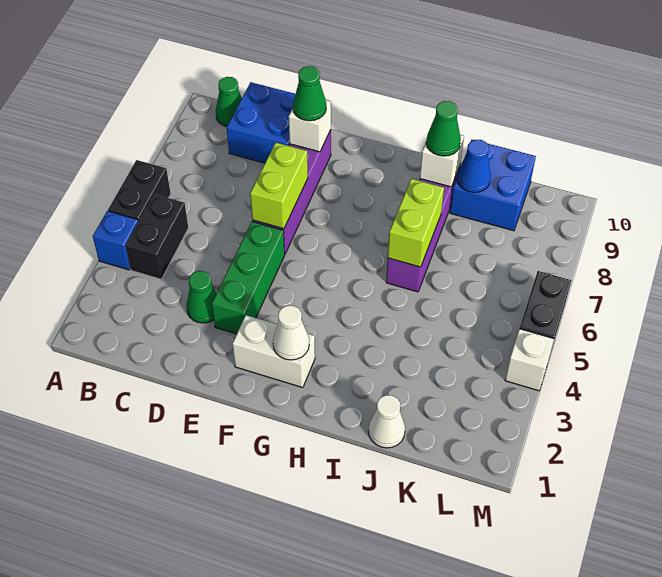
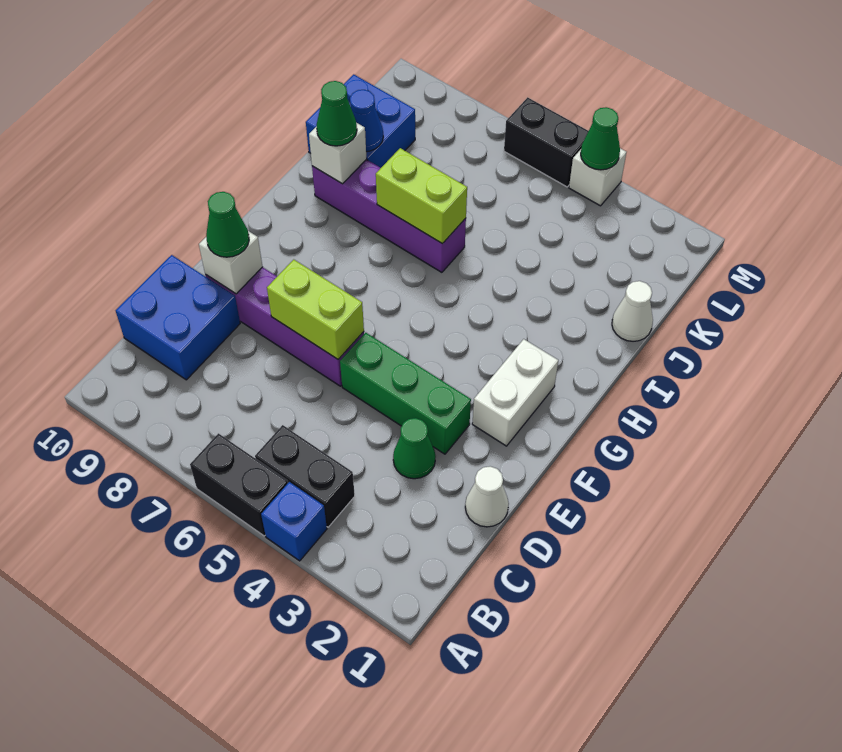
green 1x1 cone [216,77,242,126] -> green 1x1 cone moved to [581,107,620,170]
white 1x1 cone [273,305,309,360] -> white 1x1 cone moved to [465,466,509,527]

